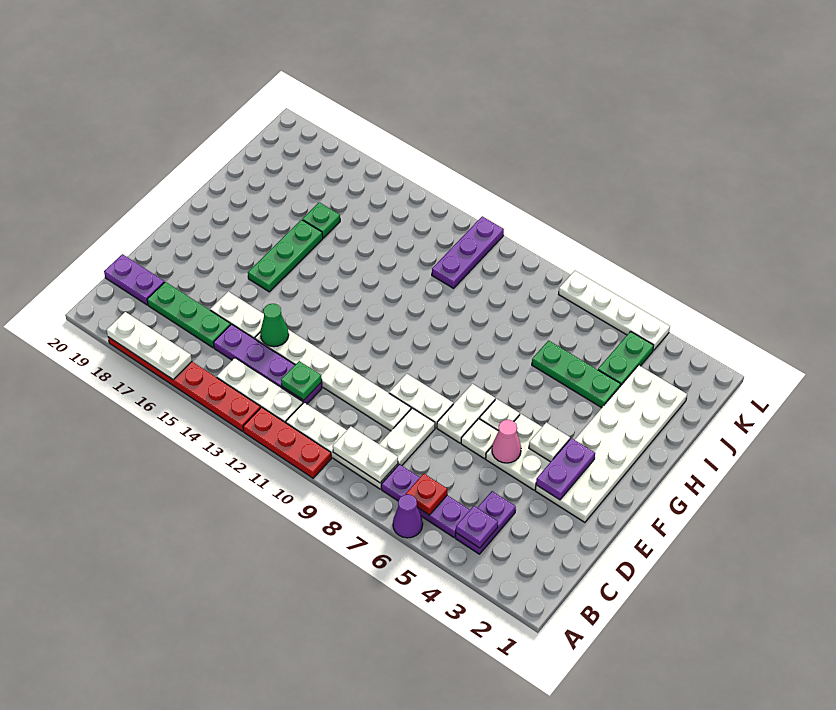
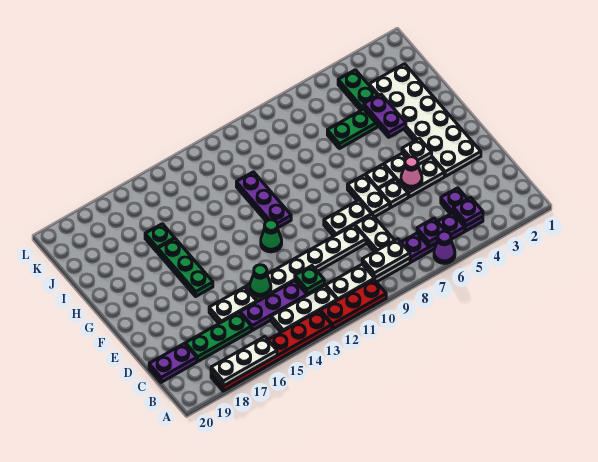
red 1x1 plate [406,474,447,515] -> purple 1x1 plate [417,218,446,247]
purple 1x2 plate [536,438,595,500] -> purple 1x2 plate moved to [364,94,406,137]
none -> green 1x1 cone [261,220,282,252]
purple 1x3 plate [432,216,504,288] -> purple 1x3 plate moved to [236,172,291,228]
white 1x4 plate [559,271,670,351] -> none

